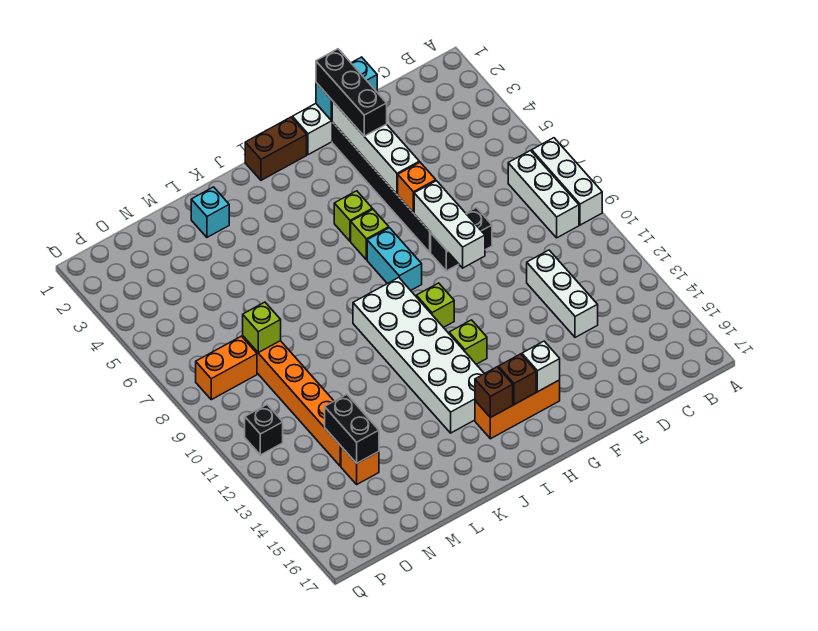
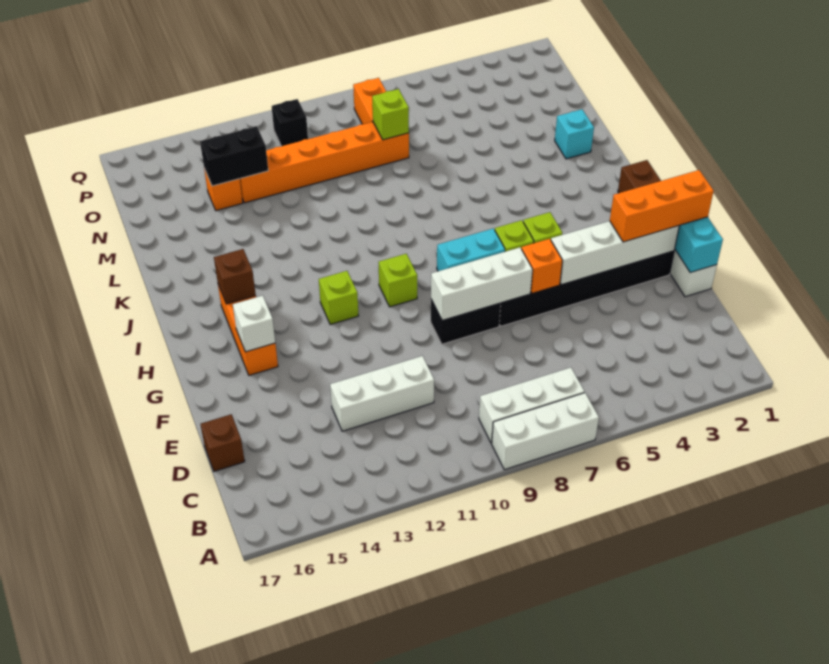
black 1x2 brick [431,208,492,271] -> black 1x2 brick turned to [431,300,501,344]
black 1x3 brick [316,49,387,136] -> orange 1x3 brick [610,170,714,242]
brown 1x1 brick [498,354,536,405] -> brown 1x1 brick moved to [201,414,245,471]
white 2x6 brick [353,278,484,433] -> none

